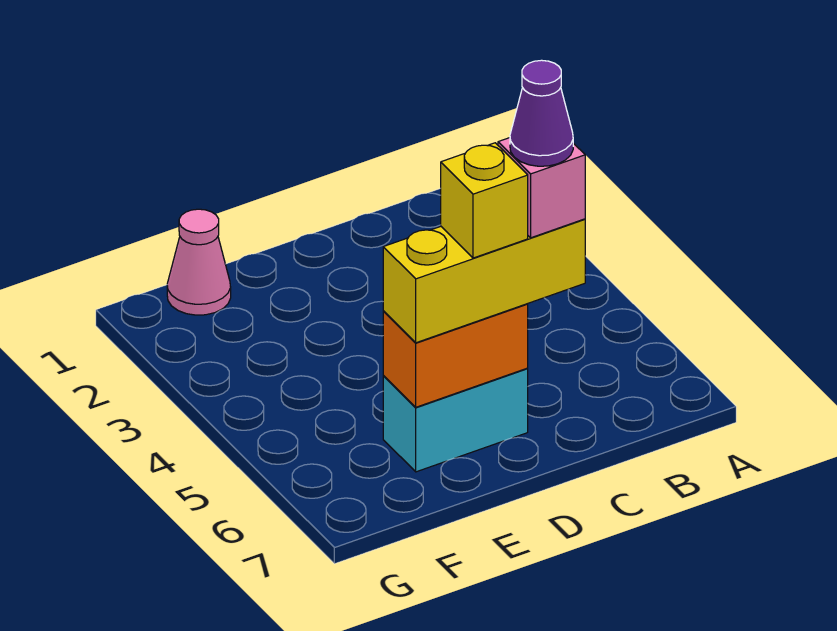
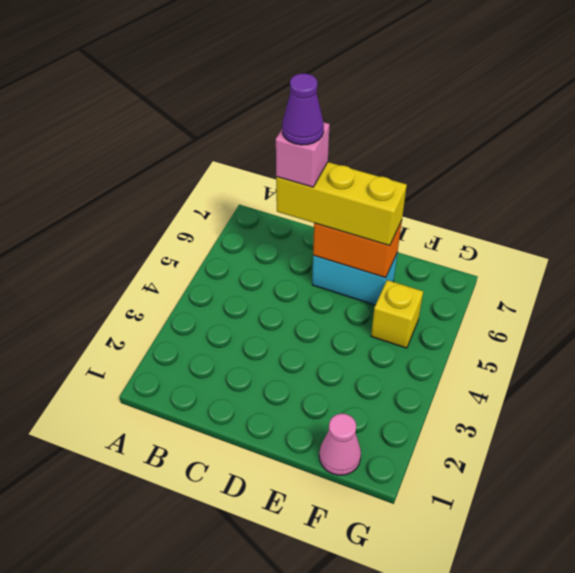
yellow 1x1 brick [441,143,528,258] -> yellow 1x1 brick moved to [371,280,423,348]

